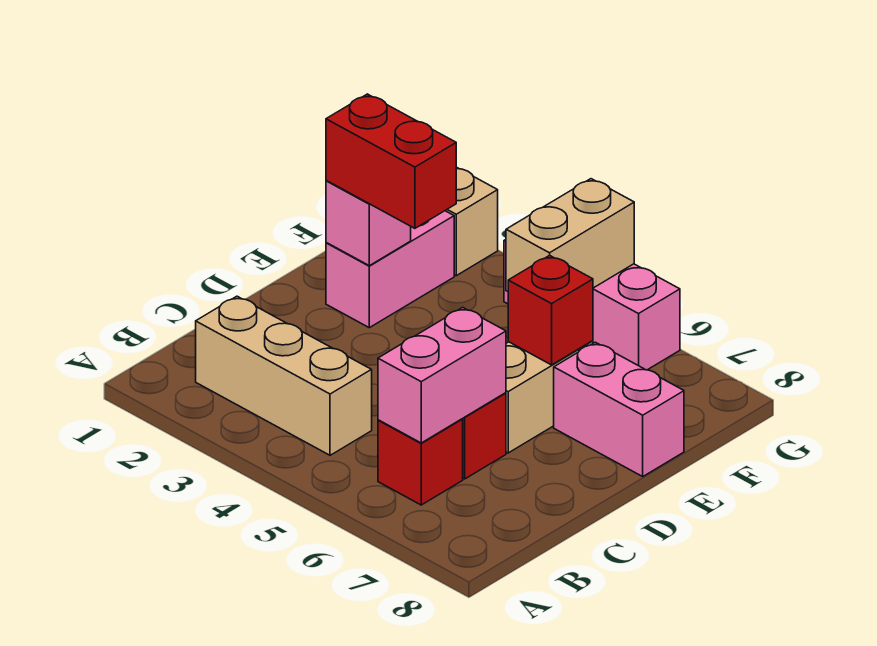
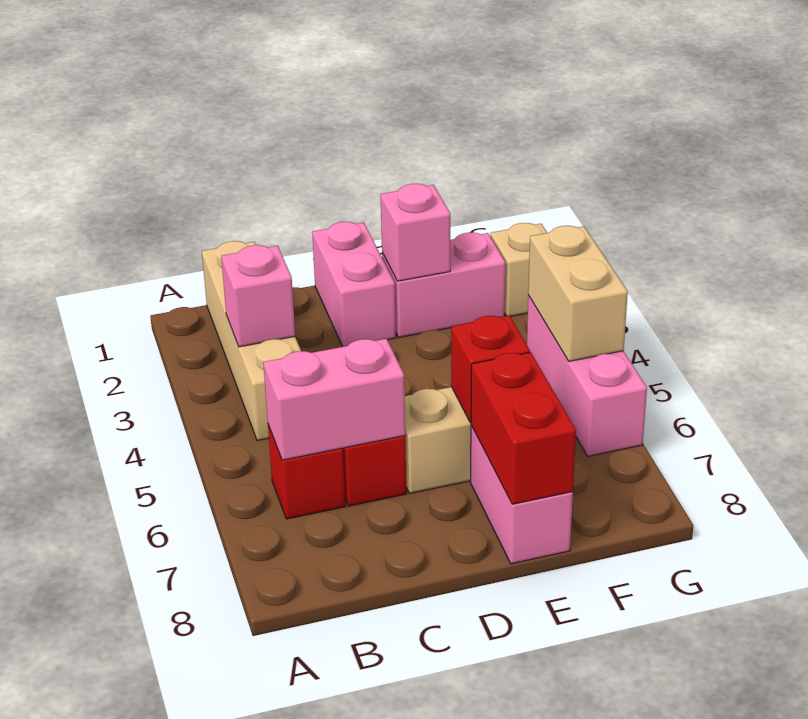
tan 1x3 brick [196,296,372,455] -> tan 1x4 brick [202,241,301,441]
none -> pink 1x1 brick [221,245,295,347]
none -> pink 1x2 brick [312,222,396,347]
red 1x2 brick [326,94,456,228] -> red 1x2 brick moved to [471,352,576,504]
tan 1x2 brick [506,179,634,291] -> tan 1x2 brick turned to [528,226,628,361]

